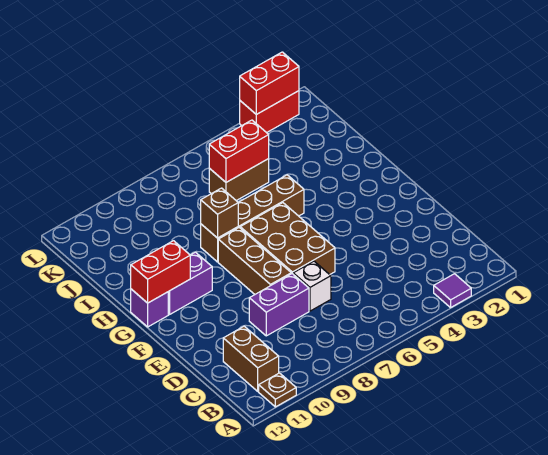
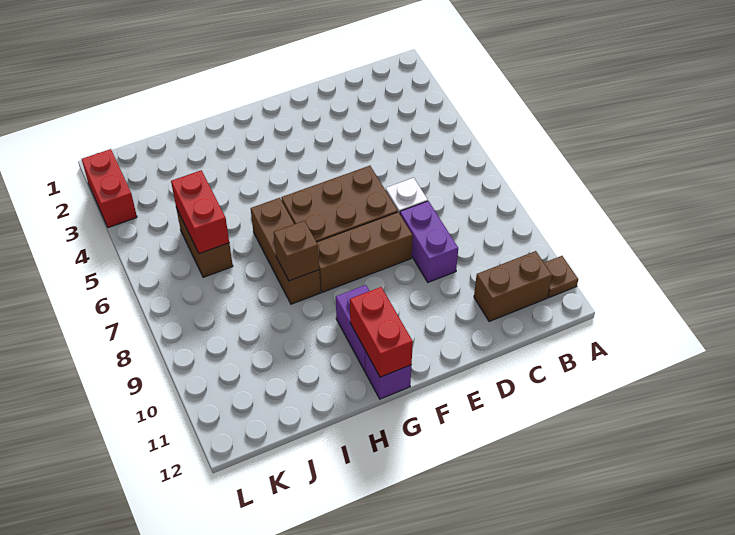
purple 1x1 tile [434,274,471,308] -> none
brown 1x4 brick [201,175,304,262] -> brown 1x3 brick [251,198,321,304]
red 1x2 brick [240,52,299,114] -> none

